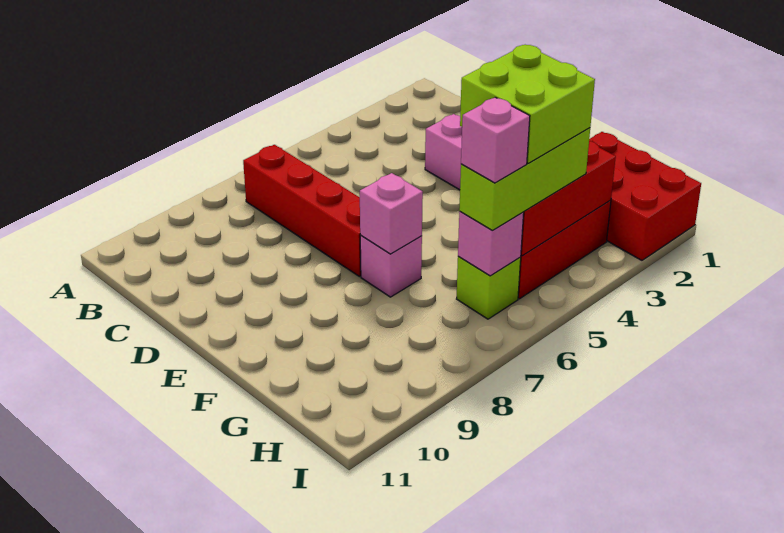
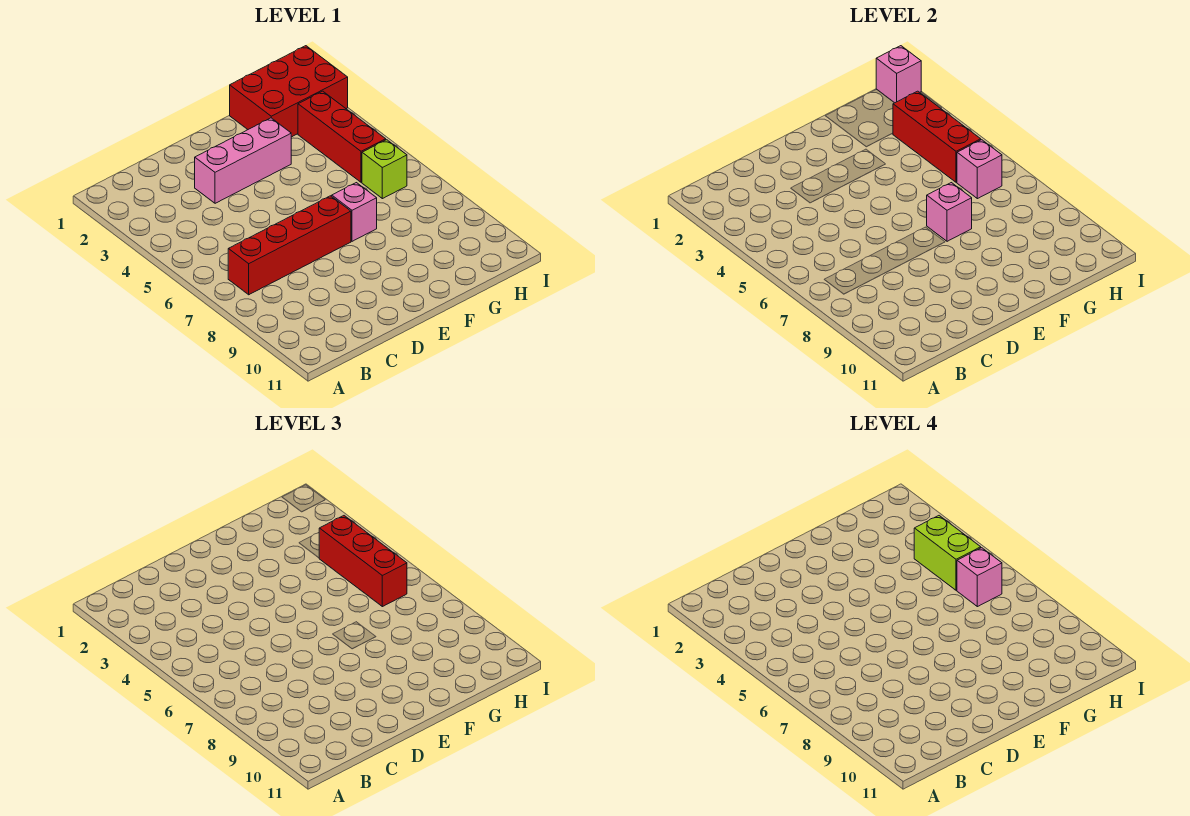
lime 2x2 brick [460,45,595,163] -> lime 1x2 brick [914,516,981,590]
lime 1x3 brick [459,128,590,231] -> red 1x3 brick [319,516,407,607]
none -> pink 1x1 brick [876,46,921,103]

